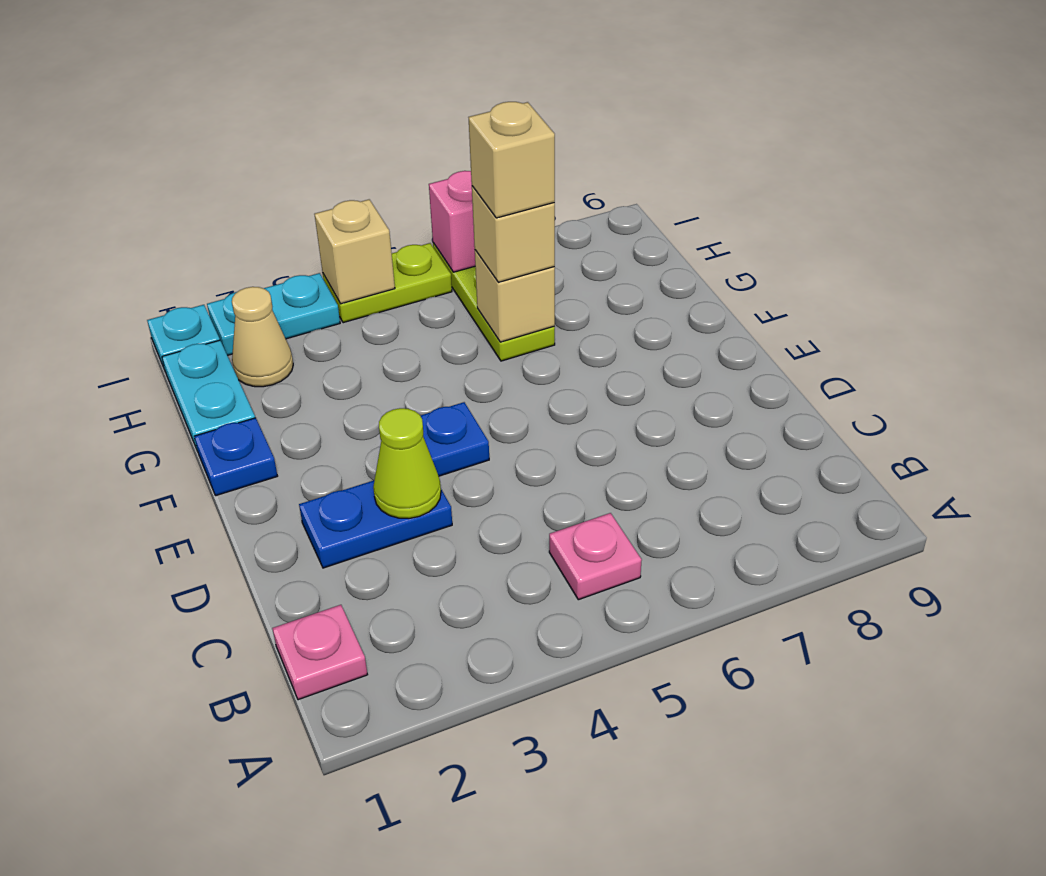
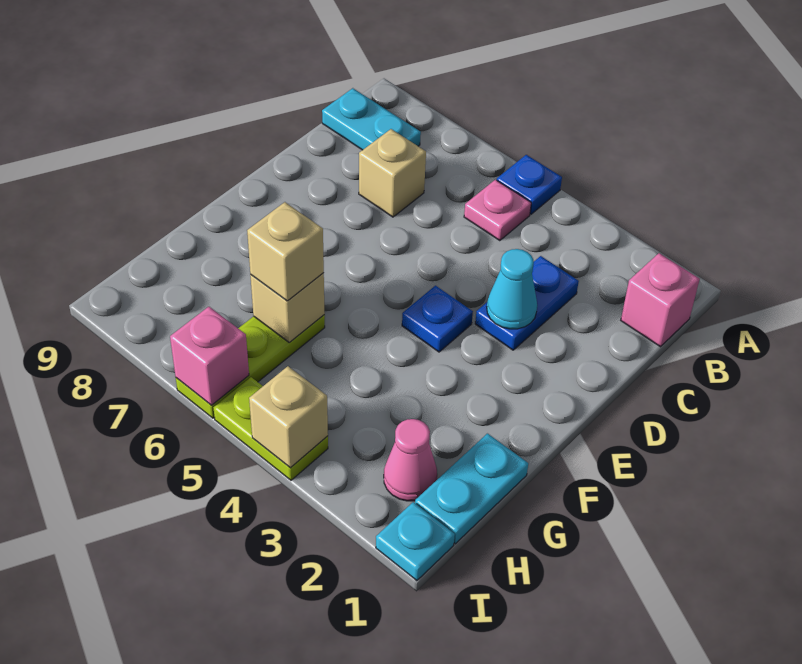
pink 1x1 plate [272,605,368,700] -> pink 1x1 brick [621,253,700,347]
blue 1x2 plate [299,481,452,568] -> blue 1x2 plate turned to [475,256,579,350]
lime 1x1 cone [373,408,441,519] -> cyan 1x1 cone [487,249,537,329]
blue 1x1 plate [194,418,277,496] -> blue 1x1 plate moved to [497,155,562,214]
tan 1x1 brick [468,102,555,218] -> tan 1x1 brick moved to [359,129,426,217]
tan 1x1 cone [232,287,293,387] -> pink 1x1 cone [384,419,437,501]
cyan 1x2 plate [207,273,340,355] -> cyan 1x2 plate moved to [322,88,421,150]

